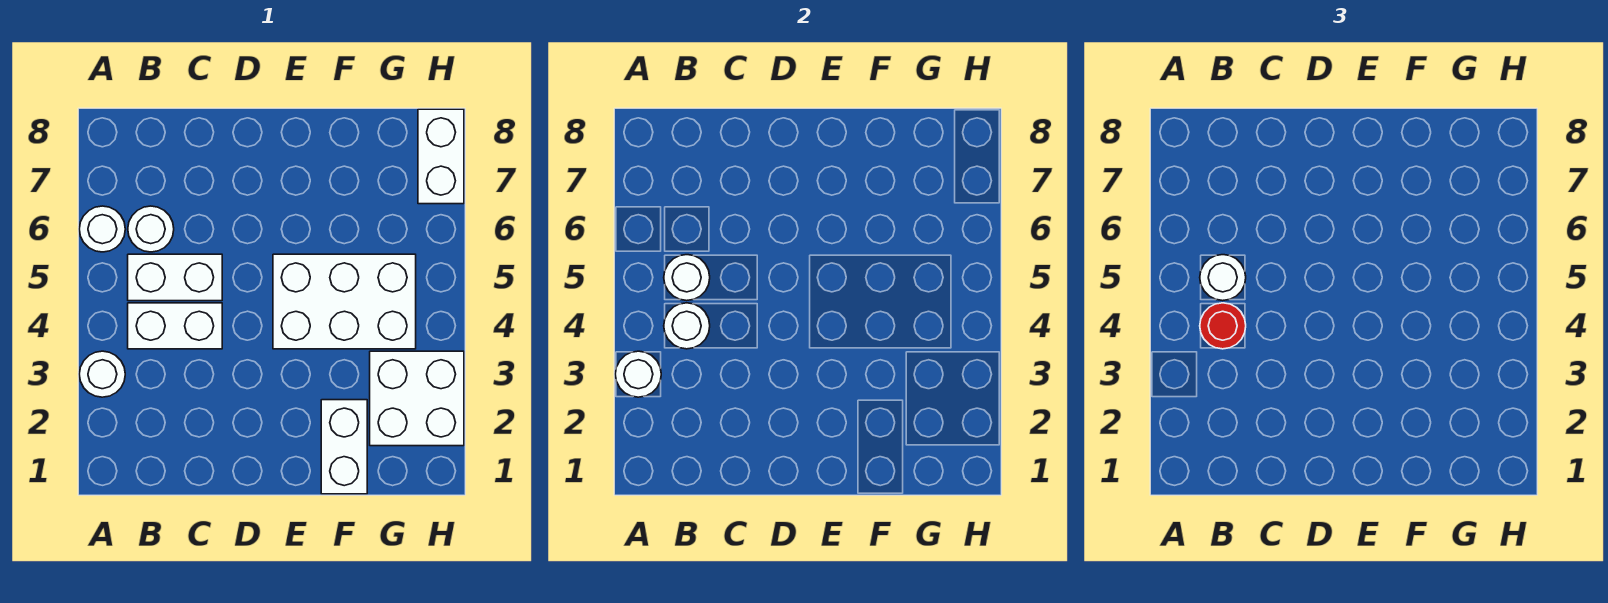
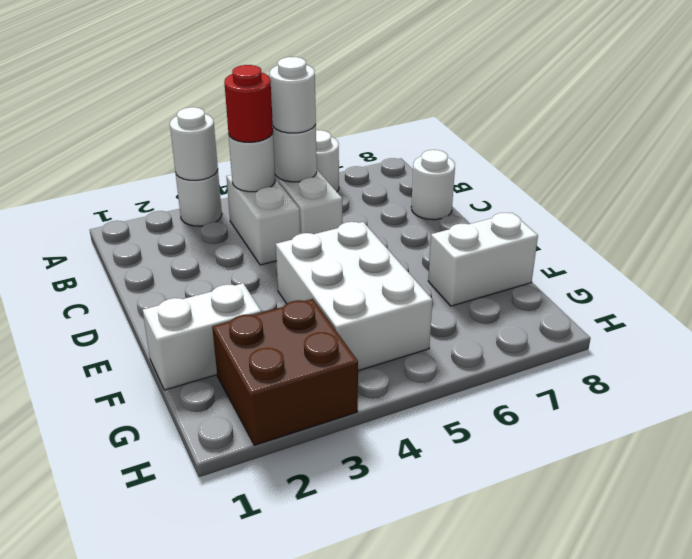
white 1x1 round brick [128,206,174,252] -> white 1x1 round brick moved to [411,150,455,220]
white 2x2 brick [370,351,464,446] -> brown 2x2 brick [212,299,358,445]
white 1x2 brick [418,109,464,204] -> white 1x2 brick moved to [428,213,538,306]

